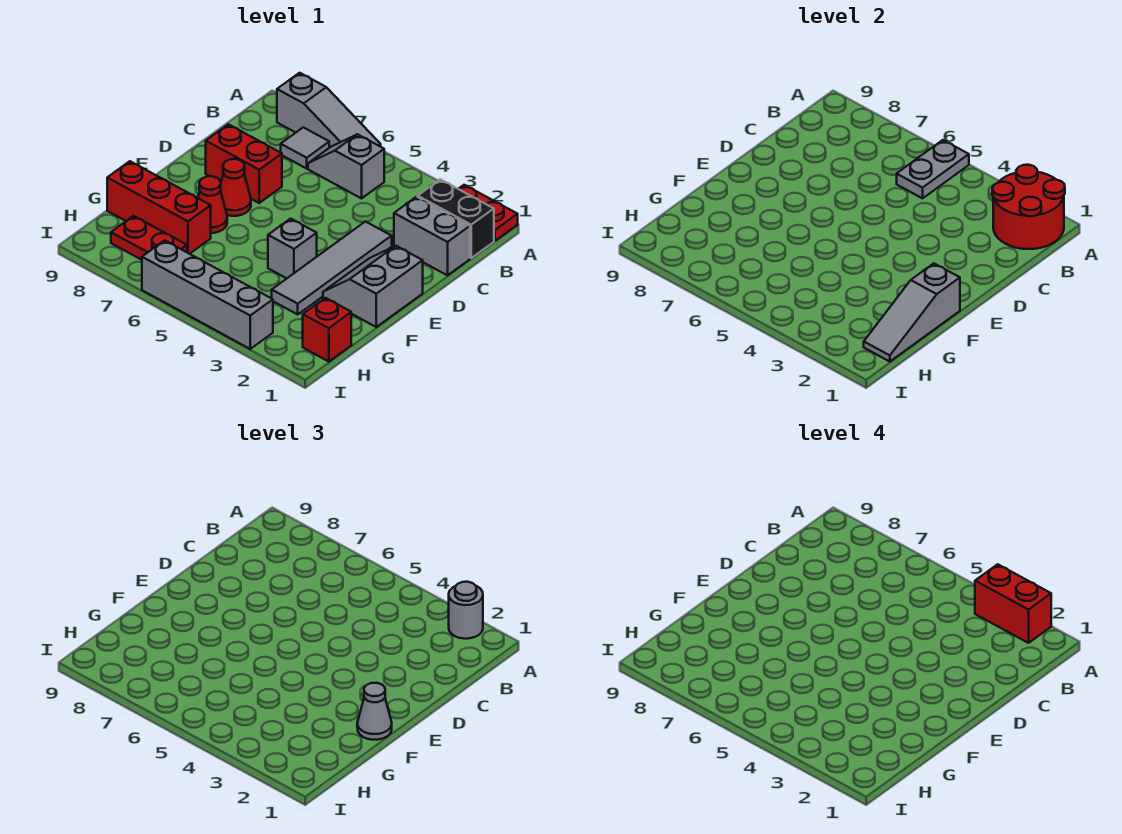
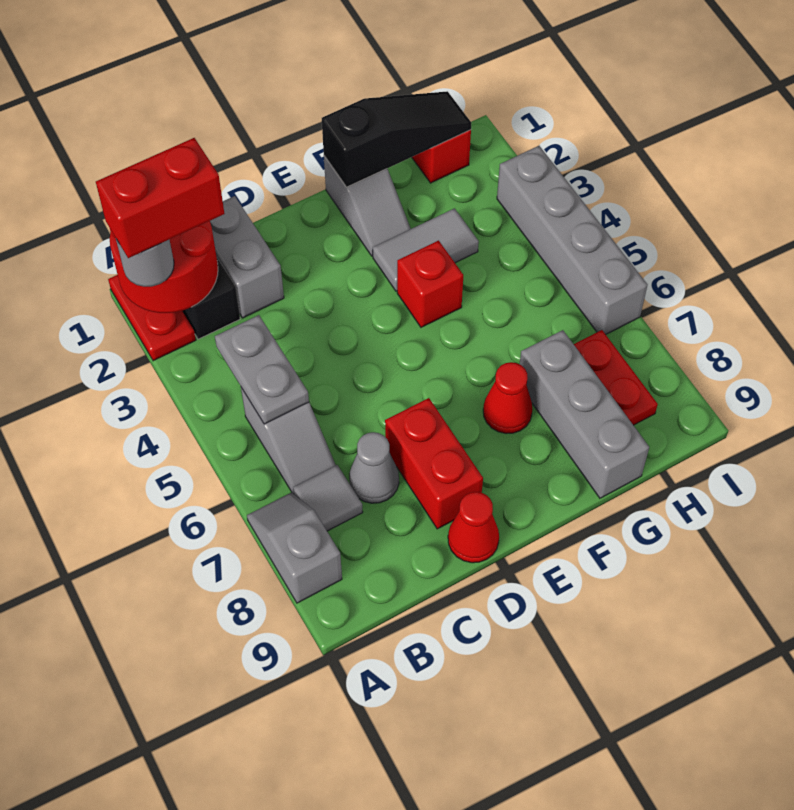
red 1x2 brick [975,564,1051,643] -> red 1x2 brick turned to [96,138,224,258]
grey 1x2 plate [897,140,969,198] -> grey 1x2 plate turned to [215,315,309,424]
grey 1x3 slope [277,73,381,148] -> grey 1x2 slope [247,492,342,603]
grey 1x4 tile [272,222,392,314] -> grey 1x2 tile [373,208,479,291]
grey 2x2 slope [323,246,423,327] -> grey 1x2 slope [324,156,411,256]
red 1x1 cone [221,159,251,216] -> red 1x1 cone moved to [448,492,499,563]
grey 1x3 slope [864,263,960,362] -> black 1x3 slope [322,91,471,187]
grey 1x1 cone [357,683,392,740] -> grey 1x1 cone moved to [349,432,399,503]
grey 1x1 brick [268,219,317,279] -> red 1x1 brick [397,241,463,327]
red 1x3 brick [107,161,211,254] -> grey 1x3 brick [520,330,649,498]

